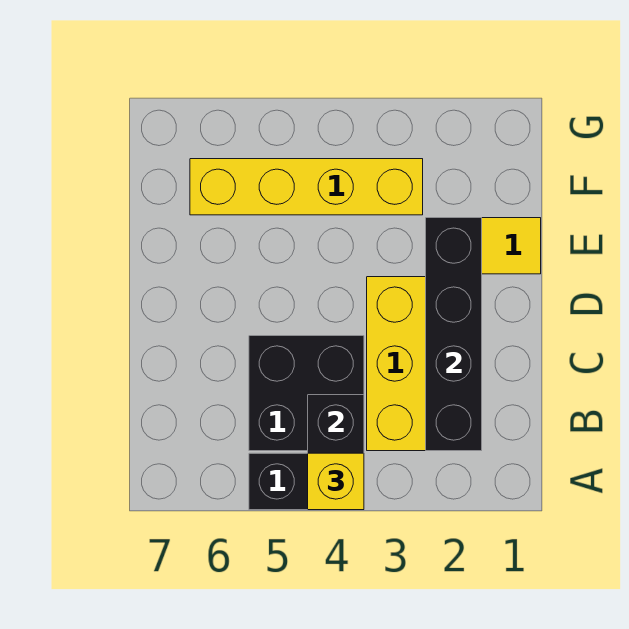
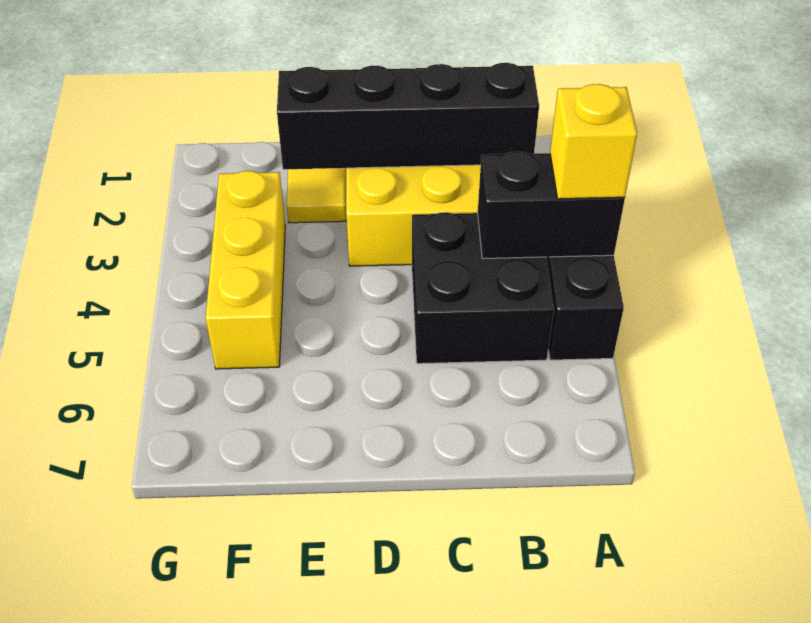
yellow 1x4 brick [190,159,423,215] -> yellow 1x3 brick [206,171,285,369]

